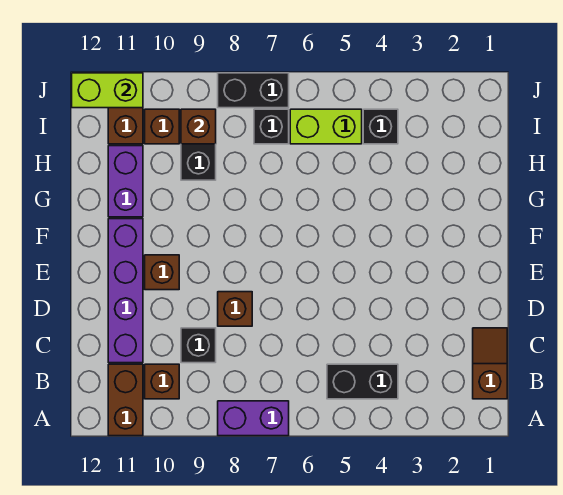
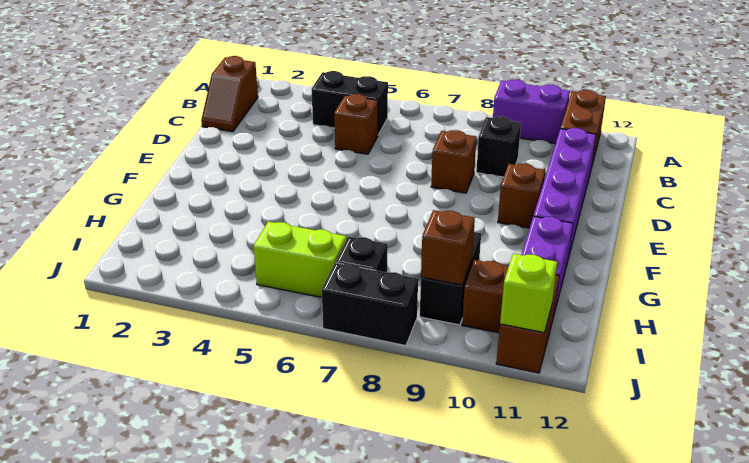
purple 1x2 brick [218,401,289,436] -> purple 1x2 brick moved to [493,80,570,144]
brown 1x1 brick [145,364,179,399] -> brown 1x1 brick moved to [334,94,378,154]
black 1x1 brick [363,109,398,144] -> none
lime 1x2 brick [72,73,143,108] -> lime 1x1 brick [500,254,557,333]

